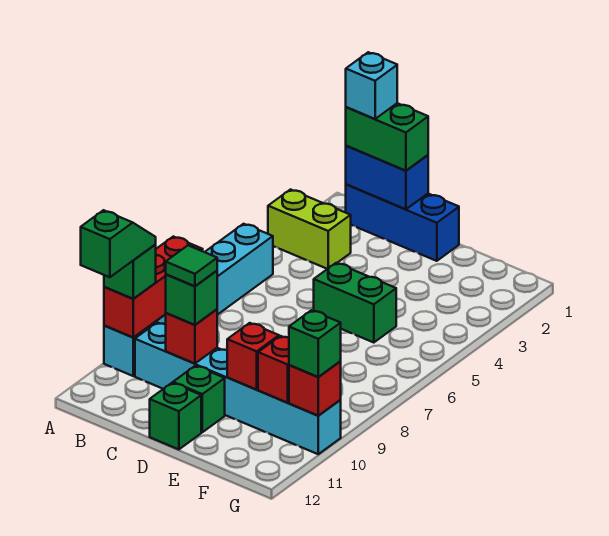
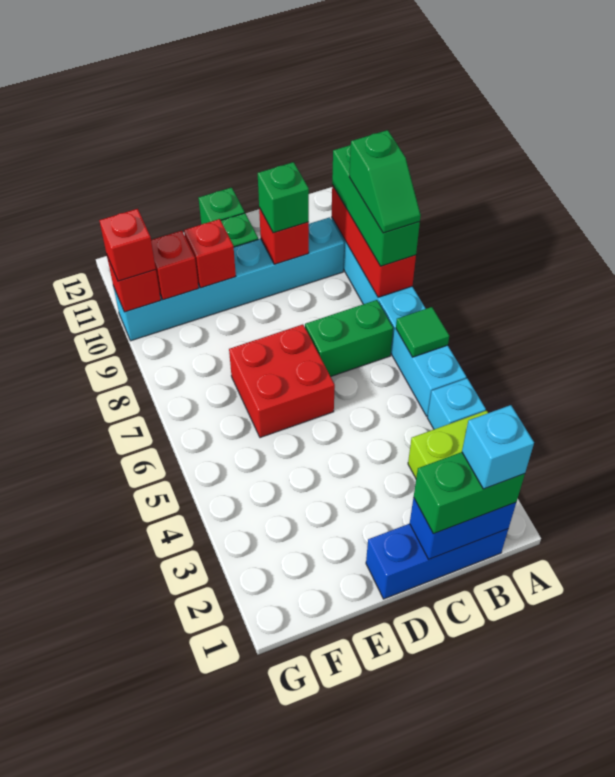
none -> cyan 1x1 brick [427,378,486,429]
green 1x1 brick [104,245,156,299] -> green 1x3 brick [332,145,420,266]
green 1x2 slope [81,210,156,277] -> green 1x2 slope moved to [349,130,421,233]
green 1x1 tile [166,245,217,286] -> green 1x1 tile moved to [396,307,449,357]
green 1x2 brick [314,263,396,343] -> green 1x2 brick moved to [305,300,393,377]
none -> red 2x2 brick [229,324,335,438]
green 1x1 brick [289,310,341,377] -> red 1x1 brick [99,209,156,281]

